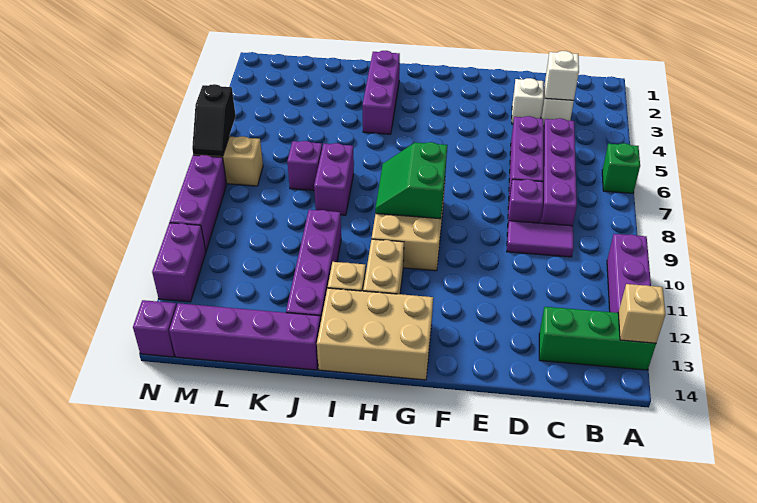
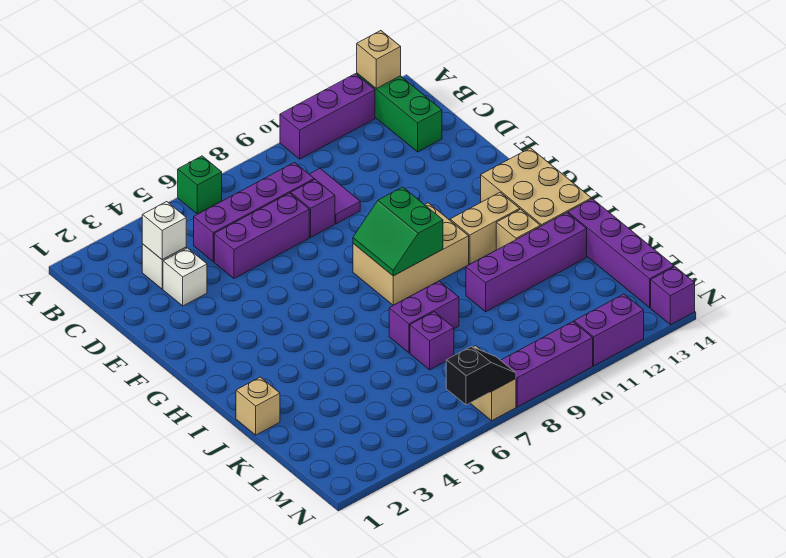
green 2x2 slope [375,142,447,219] -> green 2x2 slope turned to [353,187,443,276]
purple 1x3 brick [363,51,400,134] -> none
none -> tan 1x1 brick [236,377,280,435]

